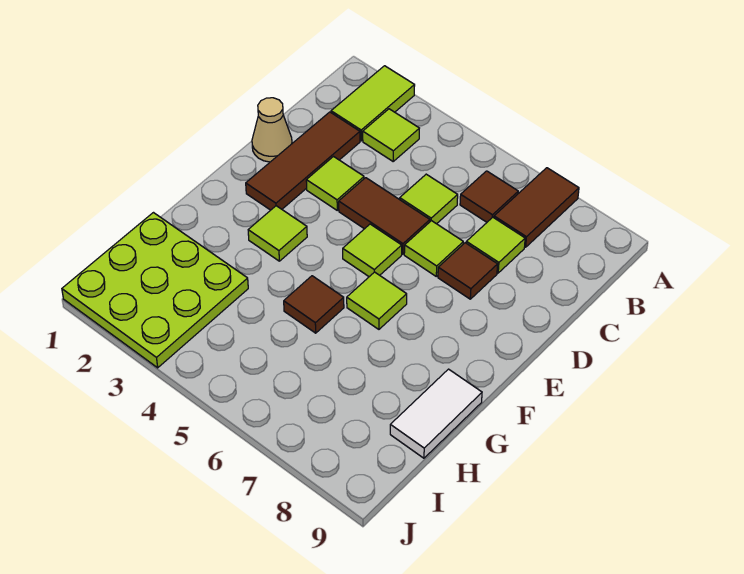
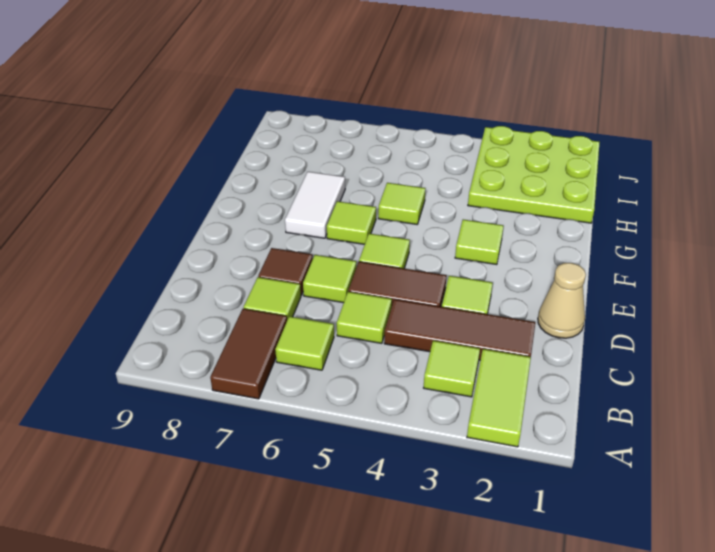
brown 1x1 tile [460,171,518,222] -> lime 1x1 tile [275,316,334,370]
brown 1x3 tile [246,112,360,210] -> brown 1x3 tile turned to [384,299,535,360]
brown 1x1 tile [284,276,344,333] -> lime 1x1 tile [378,183,426,224]
white 1x2 tile [390,369,482,458] -> white 1x2 tile moved to [285,172,345,238]

